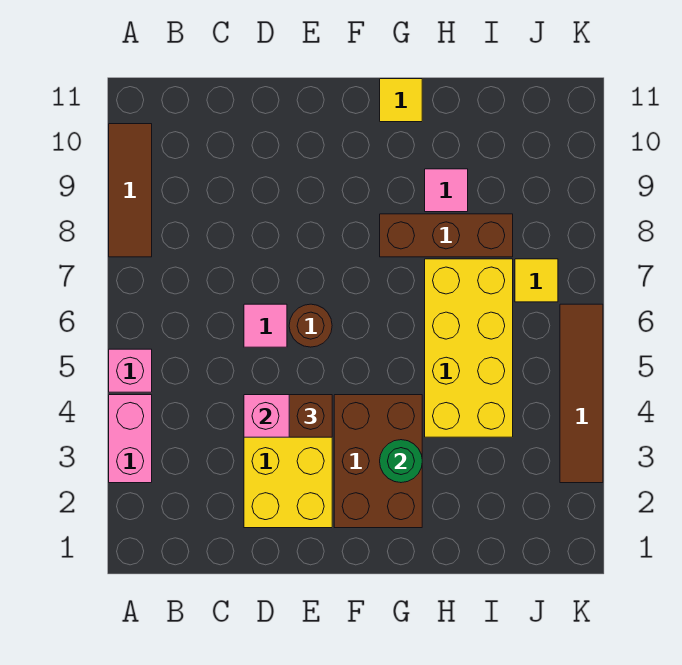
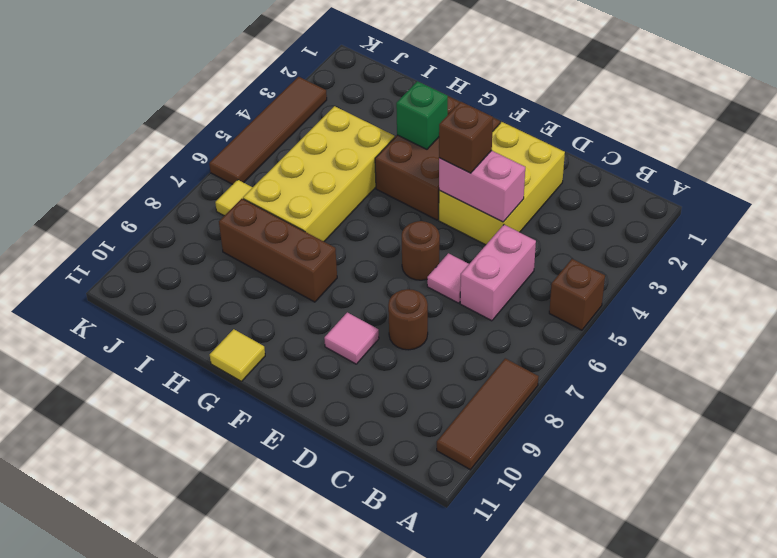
pink 1x2 brick [109,395,152,483] -> pink 1x2 brick moved to [460,225,536,321]
pink 1x1 brick [109,349,152,392] -> brown 1x1 brick [549,259,605,330]
none -> brown 1x1 round brick [388,289,428,350]
green 1x1 round brick [380,440,422,483] -> green 1x1 brick [396,81,448,149]
pink 1x1 tile [425,169,468,212] -> pink 1x1 tile moved to [324,312,379,364]

